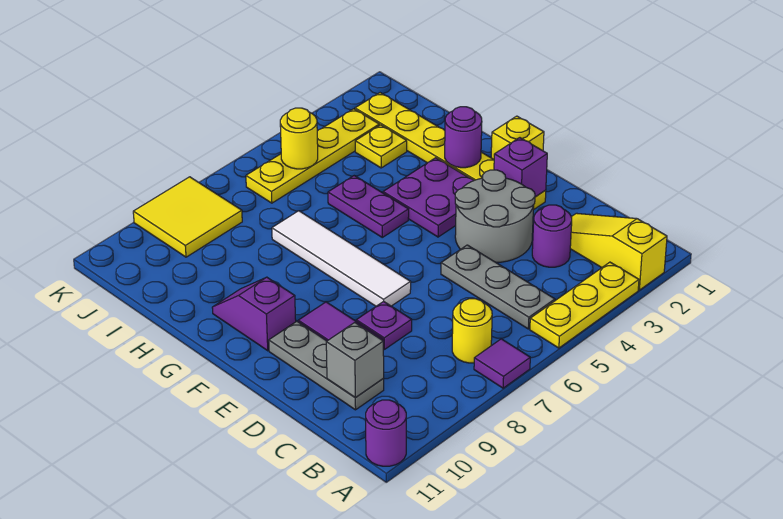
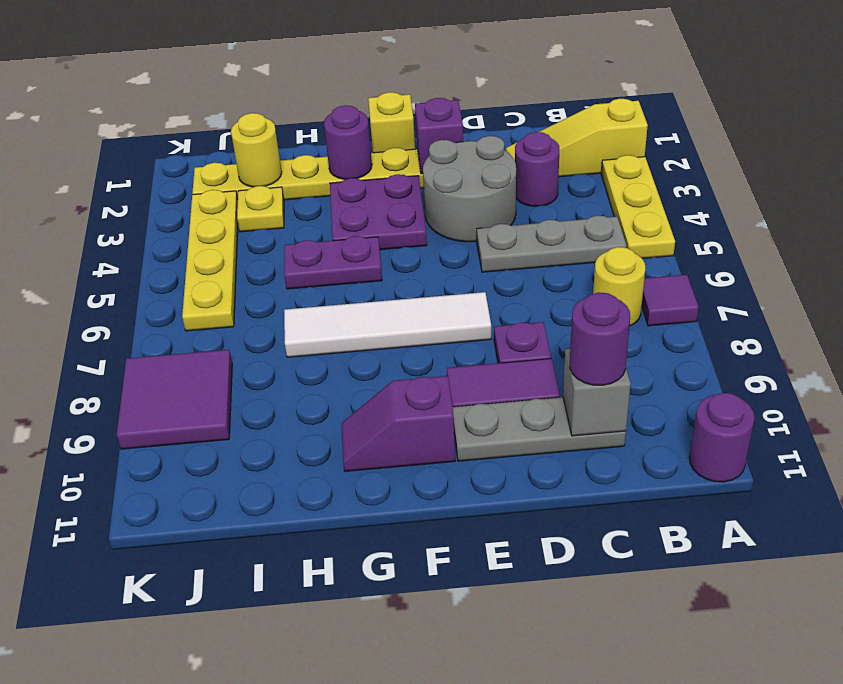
none -> purple 1x1 round brick [570,292,630,385]
yellow 1x1 round brick [280,108,318,169] -> yellow 1x1 round brick moved to [231,113,282,187]
yellow 2x2 tile [133,177,242,257] -> purple 2x2 tile [117,350,232,449]

